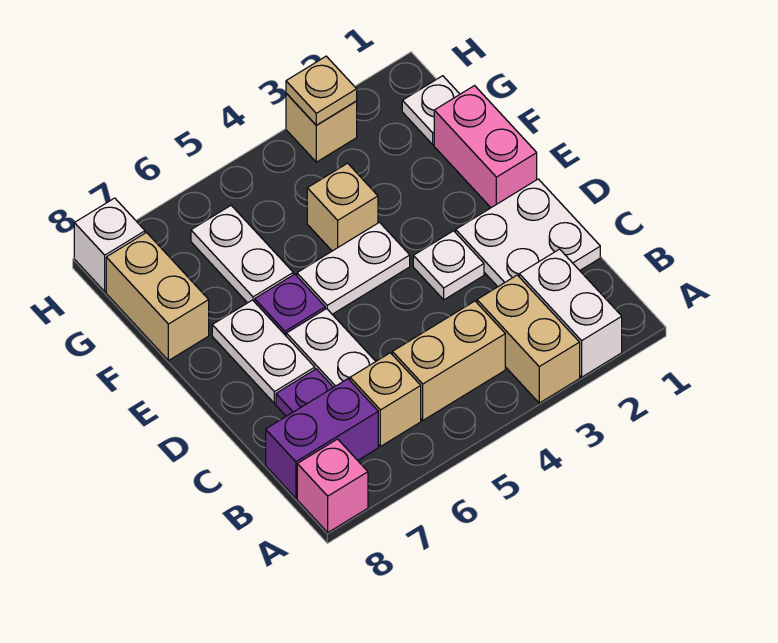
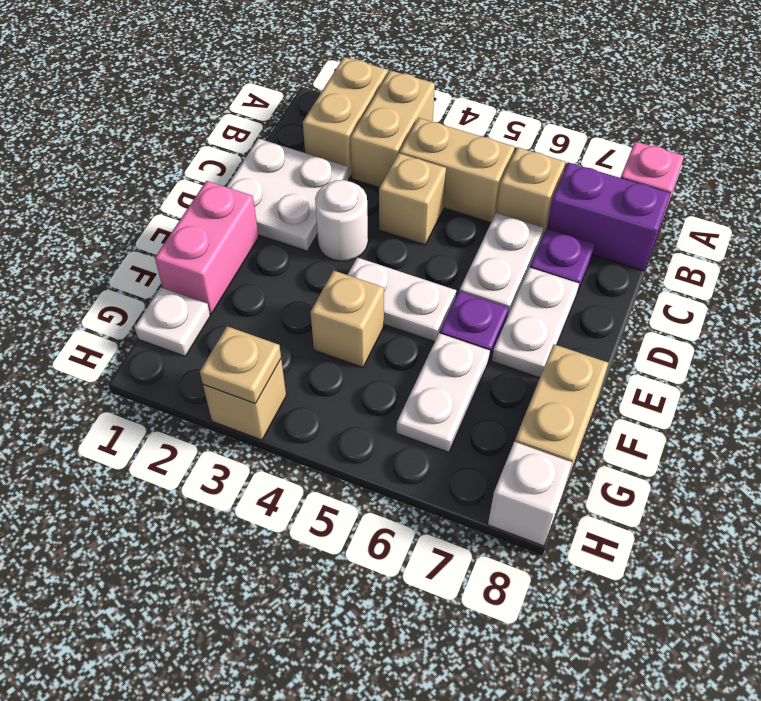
white 1x2 brick [519,249,622,377] -> tan 1x2 brick [303,57,388,178]
none -> tan 1x1 brick [379,153,446,245]
white 1x1 plate [413,231,484,300] -> white 1x1 round brick [315,180,368,261]

